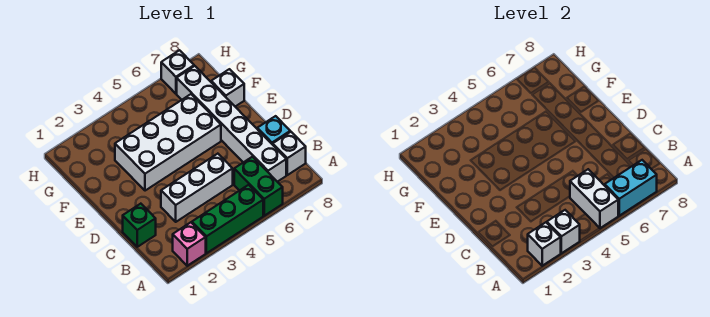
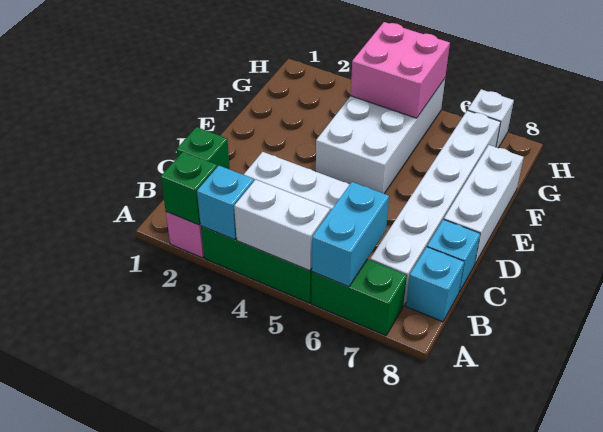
white 1x1 brick [528,222,561,266] -> green 1x1 brick [161,152,217,225]
white 1x1 brick [547,210,580,253] -> cyan 1x1 brick [197,166,254,240]
white 1x2 brick [570,169,618,228] -> white 1x2 brick turned to [234,180,330,271]
green 1x2 brick [234,157,283,216] -> green 1x2 brick turned to [311,259,407,336]
cyan 1x2 brick [605,160,657,216] -> cyan 1x2 brick turned to [312,182,389,287]
white 1x1 brick [273,132,306,175] -> cyan 1x1 brick [406,247,464,322]
white 2x4 brick [115,94,221,191] -> white 2x4 brick turned to [316,79,445,194]
white 1x1 brick [211,69,244,106] -> white 1x3 brick [444,145,524,264]
none -> pink 2x2 brick [351,22,450,118]

